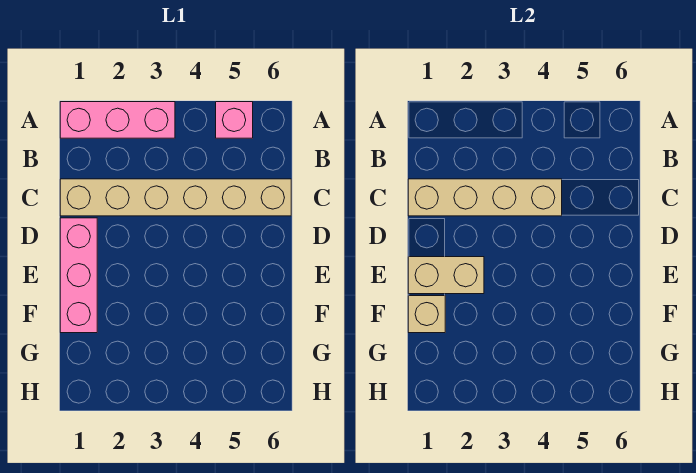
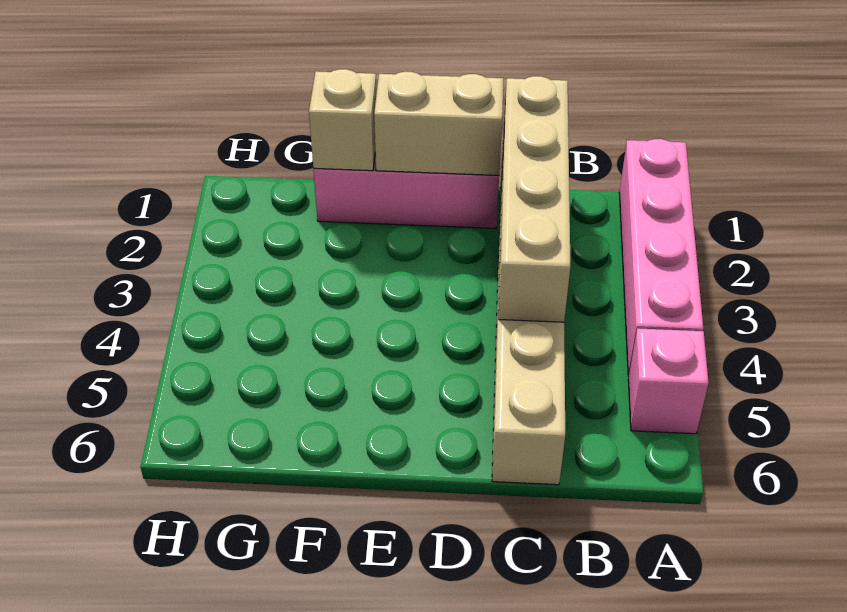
pink 1x3 brick [60,102,175,138] -> pink 1x4 brick [619,139,703,377]
tan 1x2 brick [408,257,484,294] -> tan 1x2 brick turned to [374,72,503,175]

